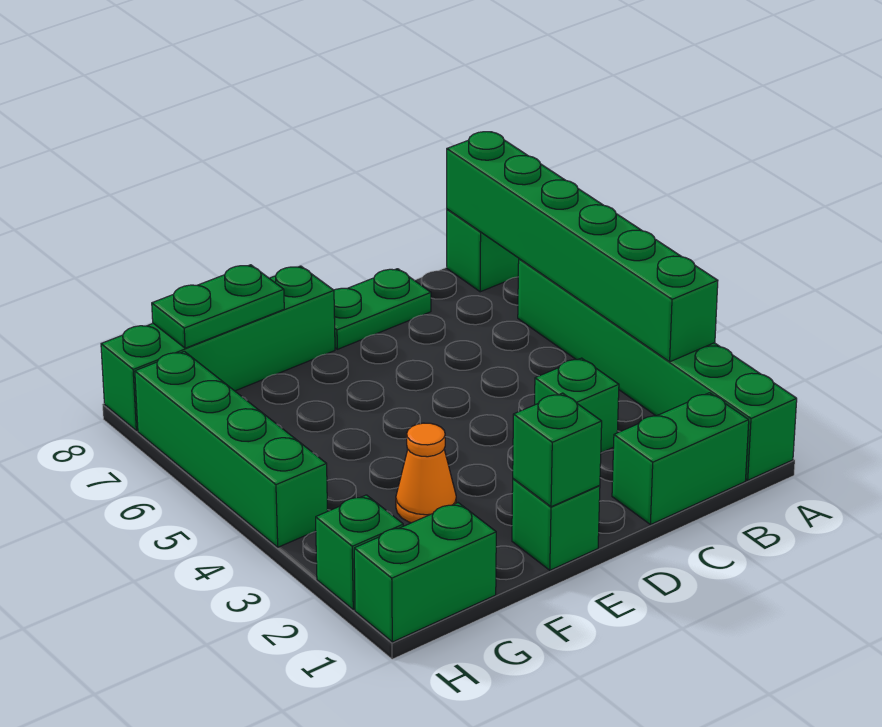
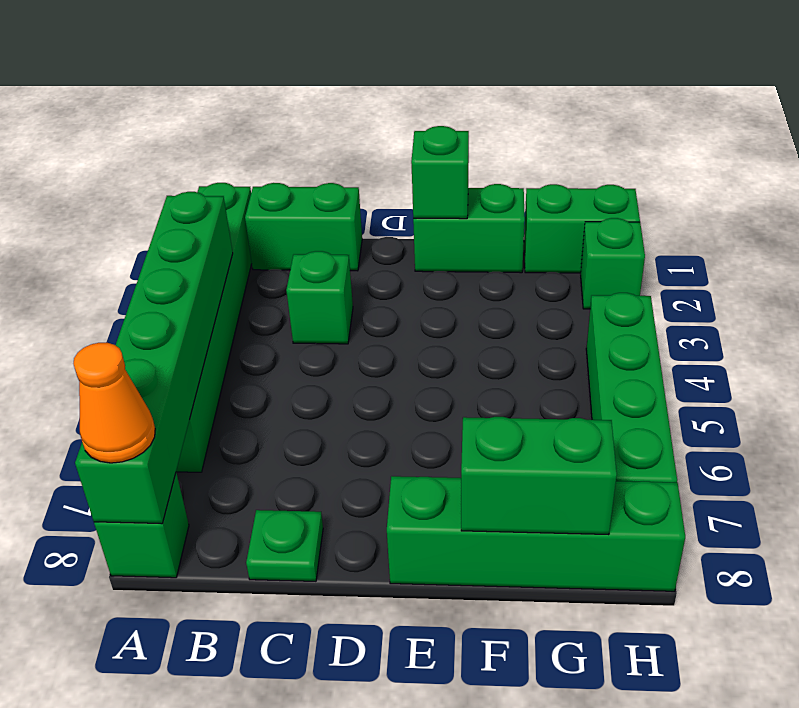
green 1x2 plate [334,269,431,349] -> green 1x1 plate [246,510,323,581]
green 1x1 brick [512,479,600,570] -> green 1x2 brick [413,184,525,273]
orange 1x1 cone [396,423,456,523] -> orange 1x1 cone moved to [73,343,155,463]
green 1x2 plate [152,265,284,348] -> green 1x2 brick [461,417,617,535]

